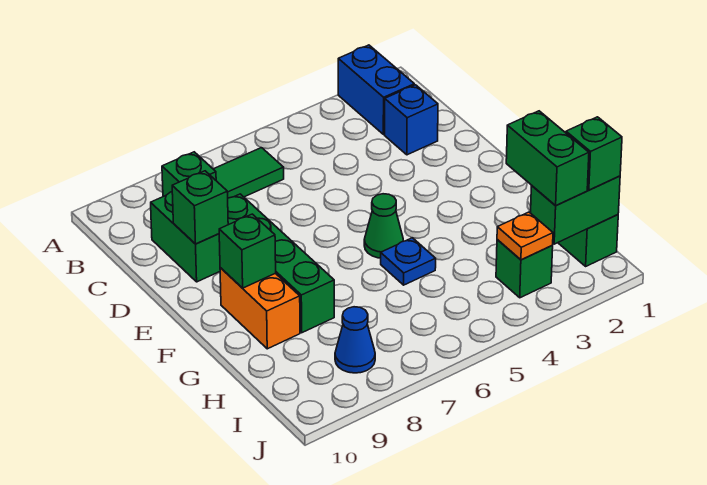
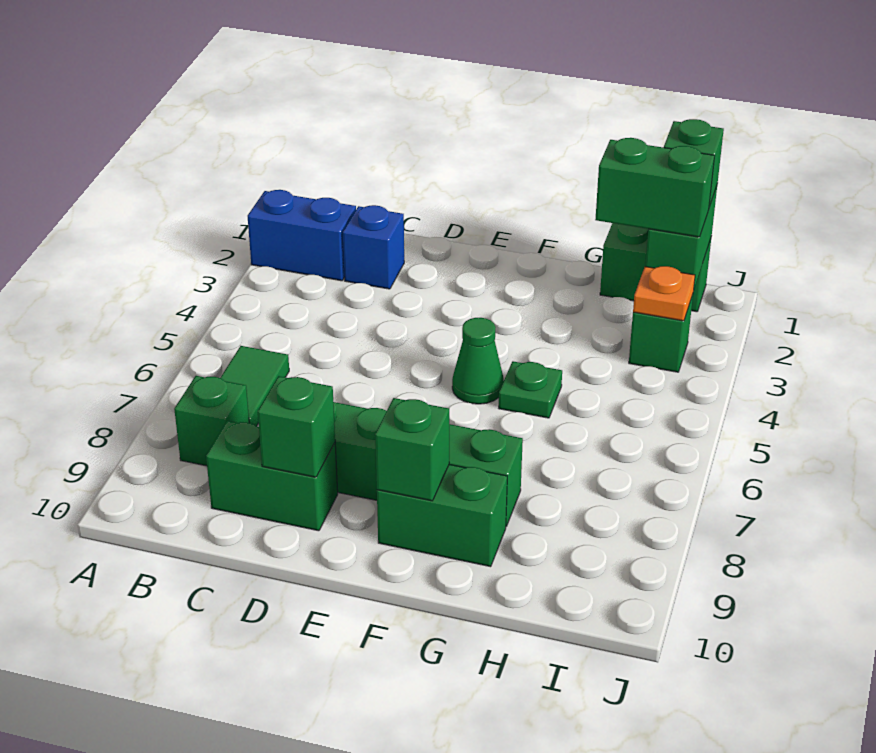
orange 1x2 brick [220,268,300,349] -> green 1x2 brick [377,465,507,567]
blue 1x1 plate [381,238,436,285] -> green 1x1 plate [499,361,562,418]
blue 1x1 cone [335,307,375,373] -> none

